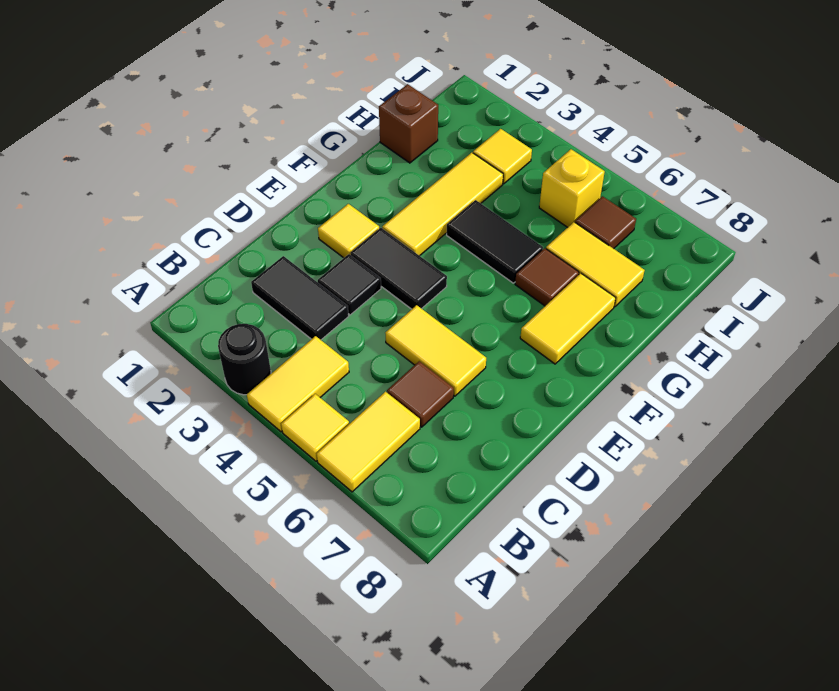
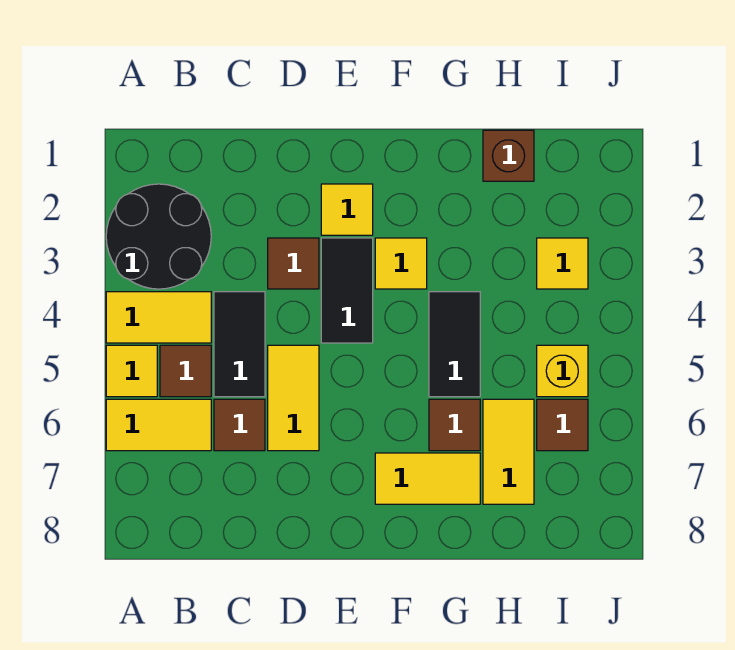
black 1x1 round brick [218,324,271,395] -> black 2x2 round brick [106,184,211,289]
none -> brown 1x1 tile [160,345,211,397]
black 1x2 tile [251,256,349,340] -> black 1x2 tile moved to [214,292,265,397]
black 1x1 tile [318,254,381,315] -> brown 1x1 tile [268,238,319,289]
yellow 1x3 tile [382,153,503,256] -> yellow 1x1 tile [375,238,427,289]

